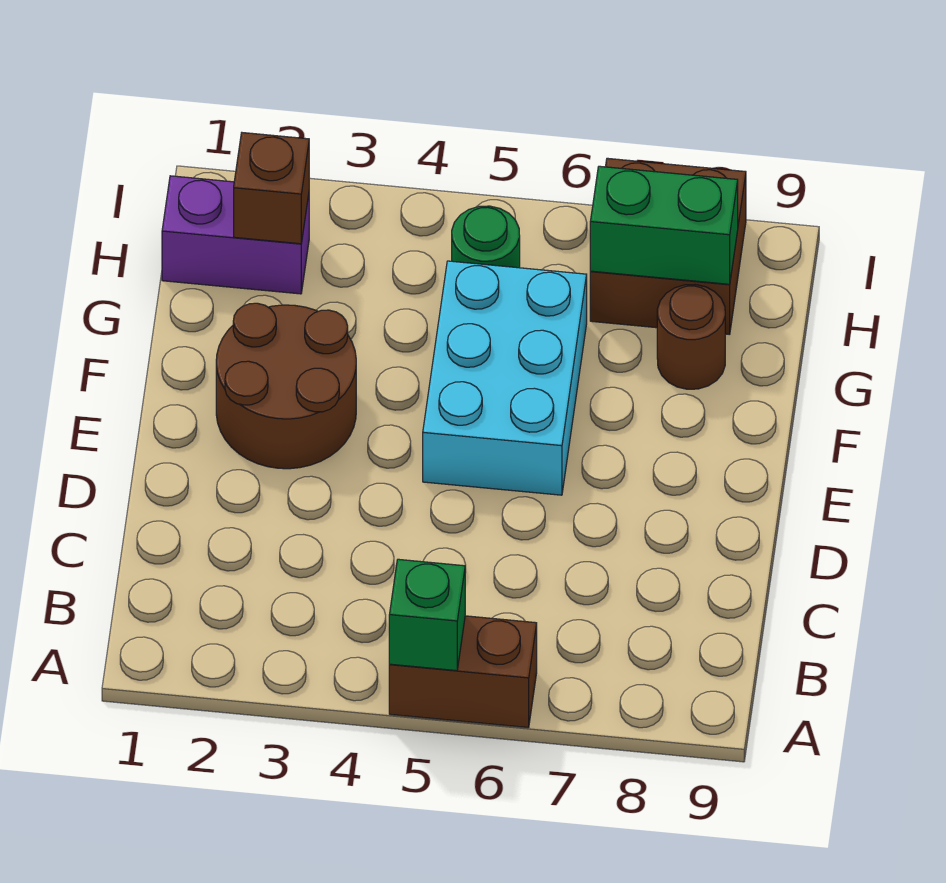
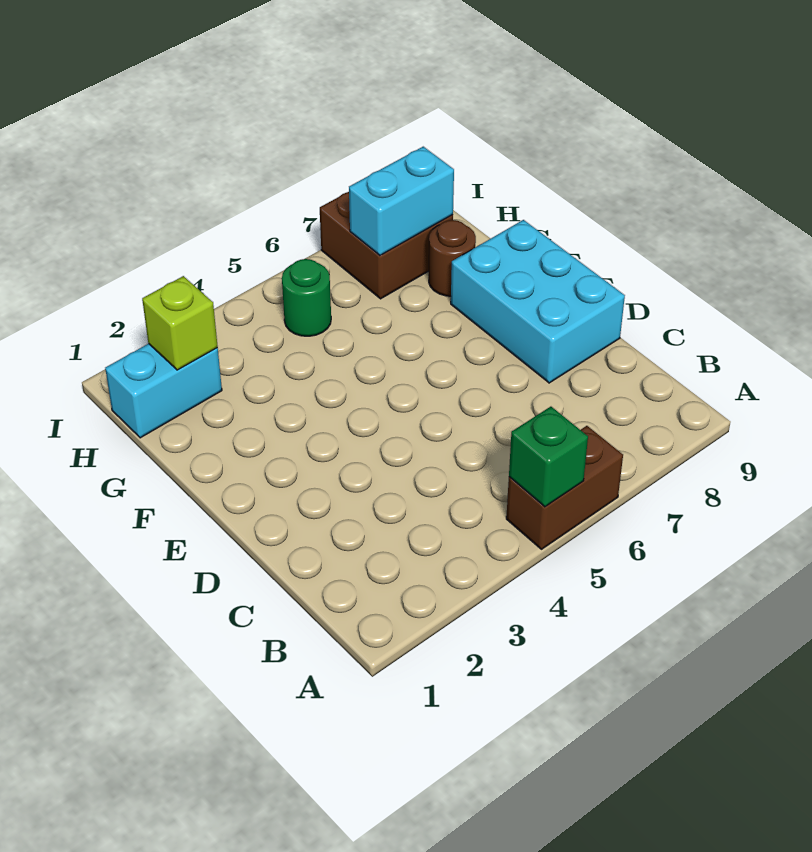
brown 2x2 round brick [216,303,356,469] -> none
cyan 2x3 brick [423,261,587,495] -> cyan 2x3 brick moved to [451,220,625,383]
purple 1x2 brick [162,176,309,294] -> cyan 1x2 brick [105,344,222,438]
brown 1x1 brick [234,133,309,244] -> lime 1x1 brick [142,276,218,370]
green 1x2 brick [590,166,738,284] -> cyan 1x2 brick [349,147,454,255]

